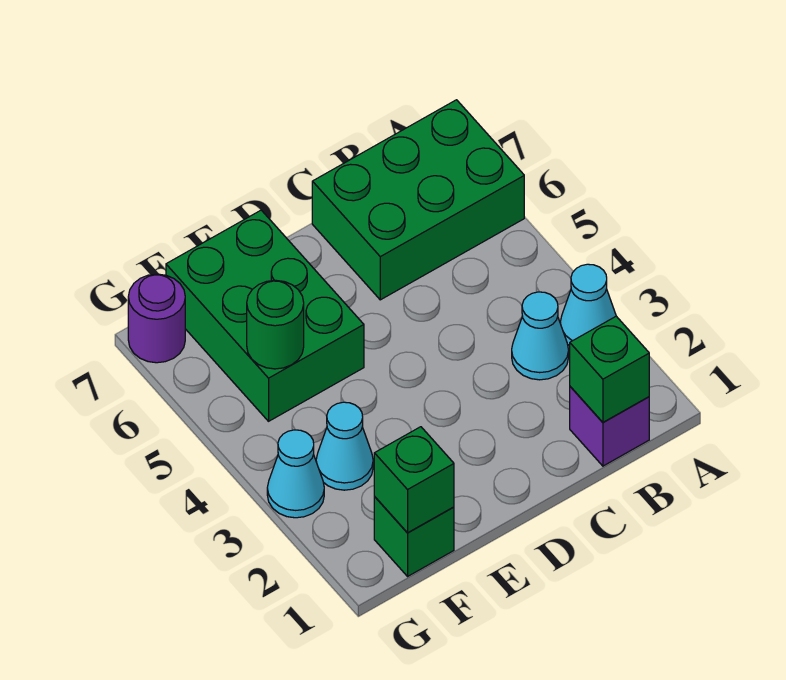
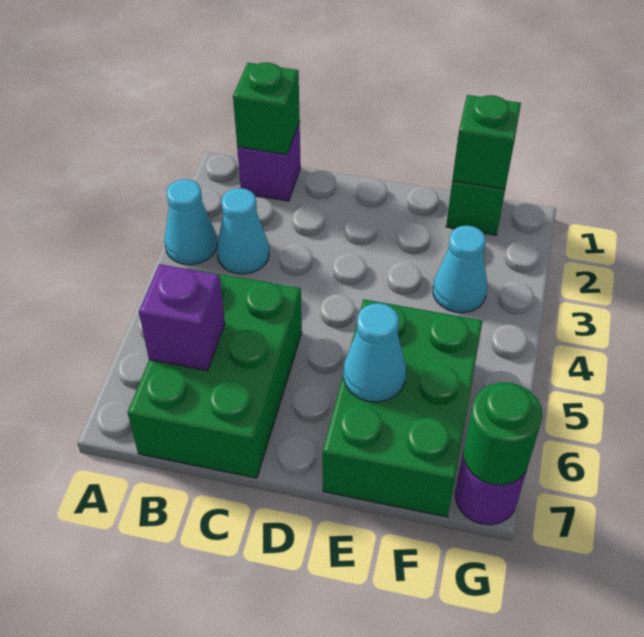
green 2x3 brick [312,100,524,300] -> green 2x3 brick turned to [127,268,302,478]
none -> purple 1x1 brick [139,264,225,371]
green 1x1 round brick [247,280,304,369] -> green 1x1 round brick moved to [464,382,543,485]
cyan 1x1 cone [267,430,324,518] -> cyan 1x1 cone moved to [344,303,406,402]

